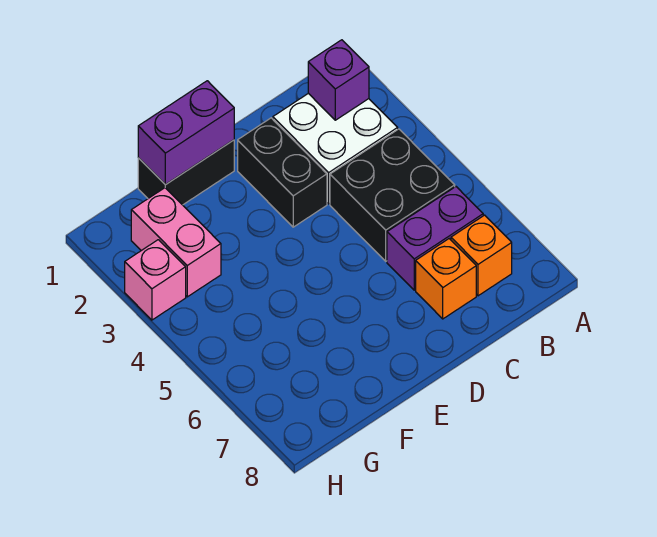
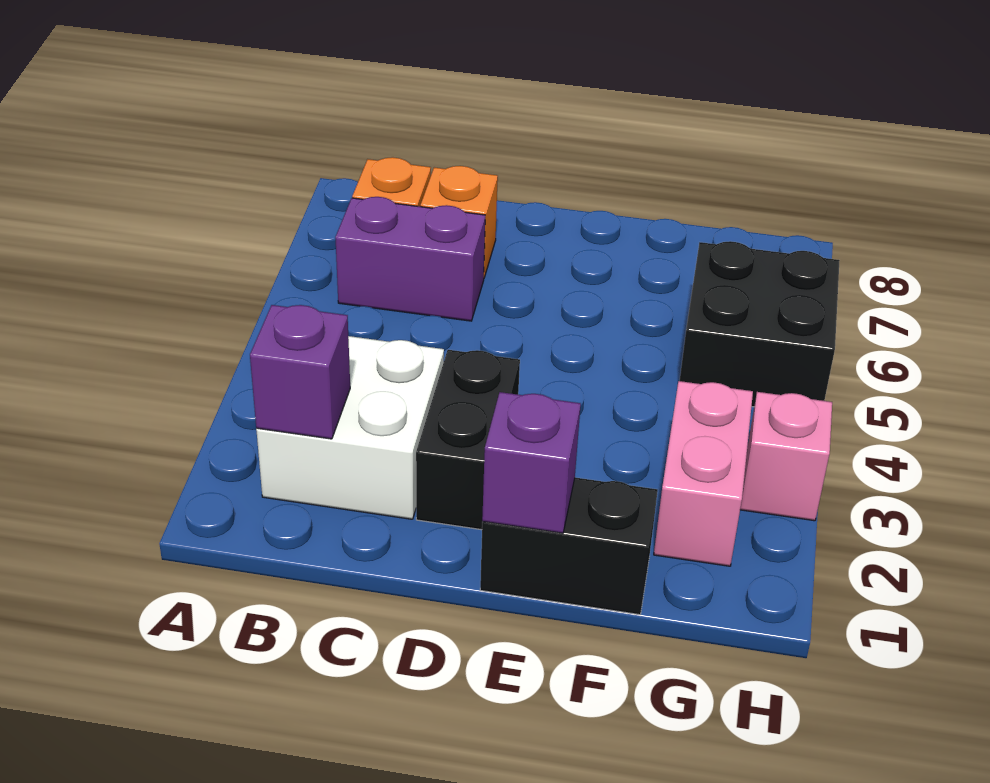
black 2x2 brick [330,129,455,261] -> black 2x2 brick moved to [680,241,840,407]
purple 1x2 brick [138,81,234,185] -> purple 1x1 brick [482,392,581,533]

